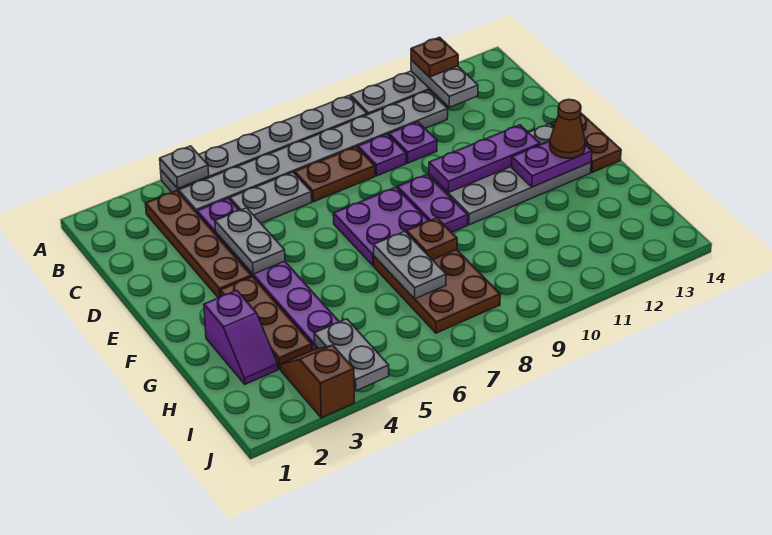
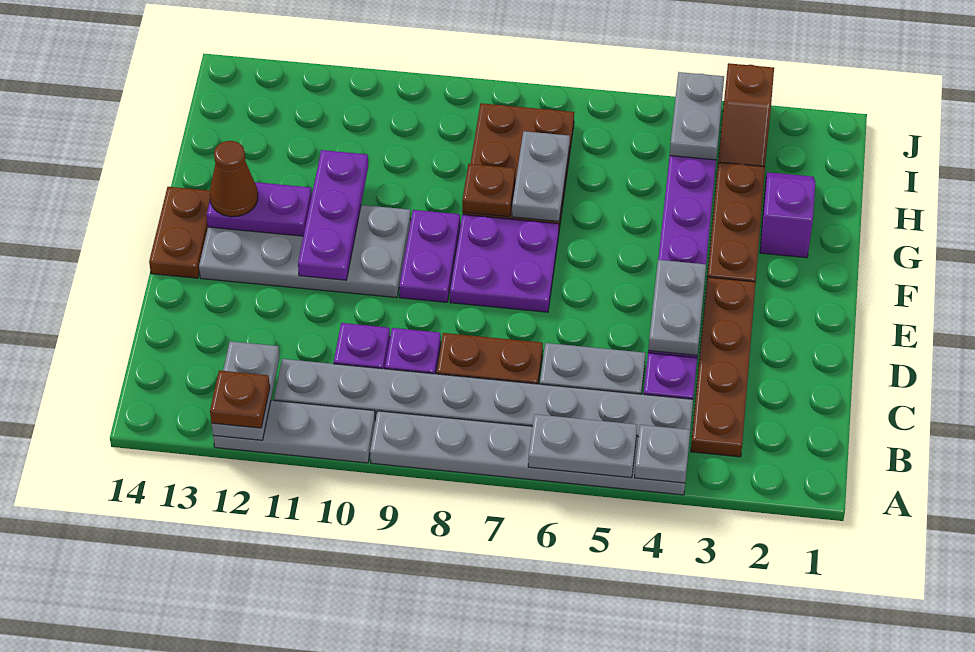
none -> grey 1x2 plate [528,414,637,478]
purple 1x3 plate [429,125,540,193] -> purple 1x3 plate turned to [298,150,368,280]

